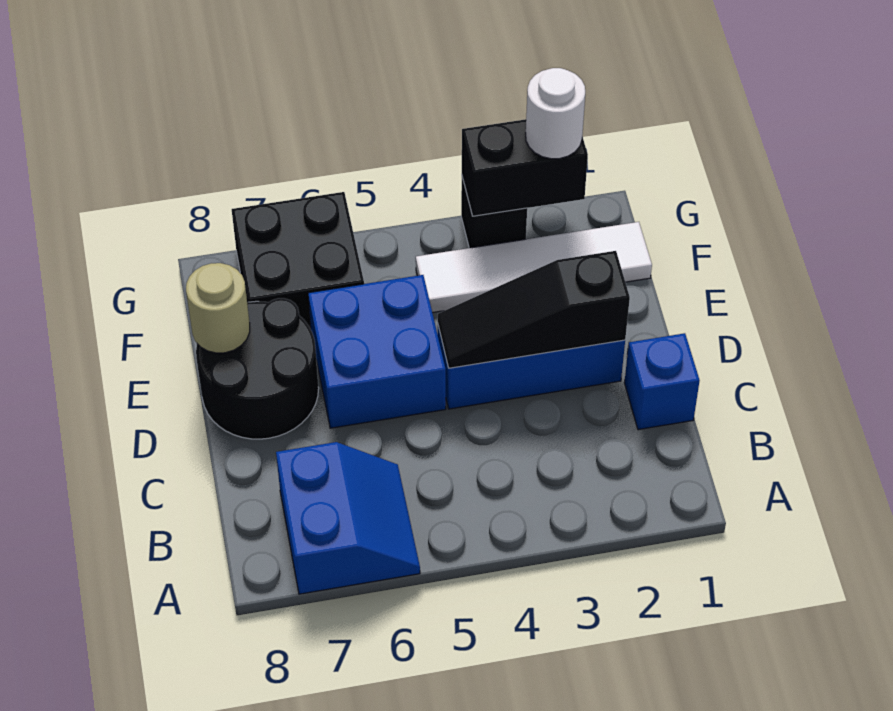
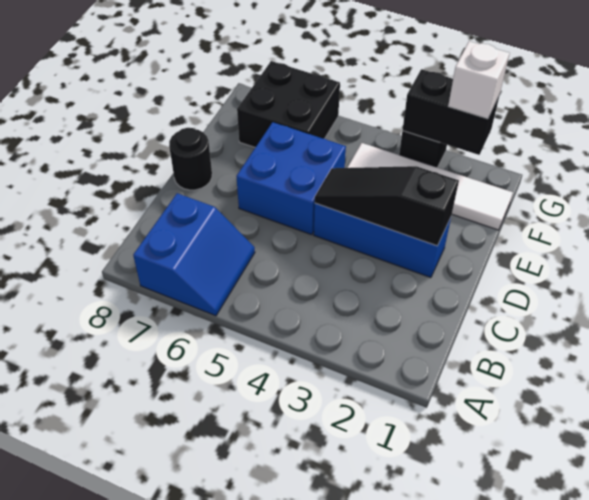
blue 1x1 brick [624,333,700,430] -> none
black 2x2 round brick [196,298,319,439] -> black 1x1 round brick [169,128,212,190]
tan 1x1 round brick [186,263,250,353] -> none
white 1x1 round brick [526,68,585,159] -> white 1x1 brick [448,41,510,119]

